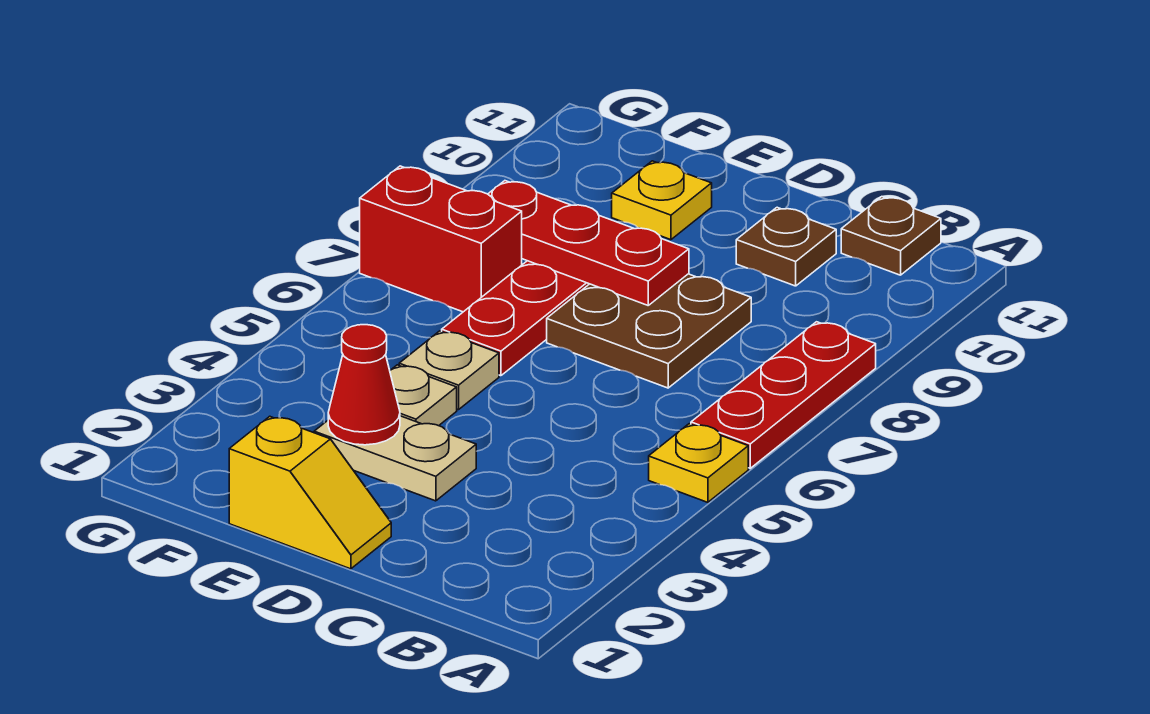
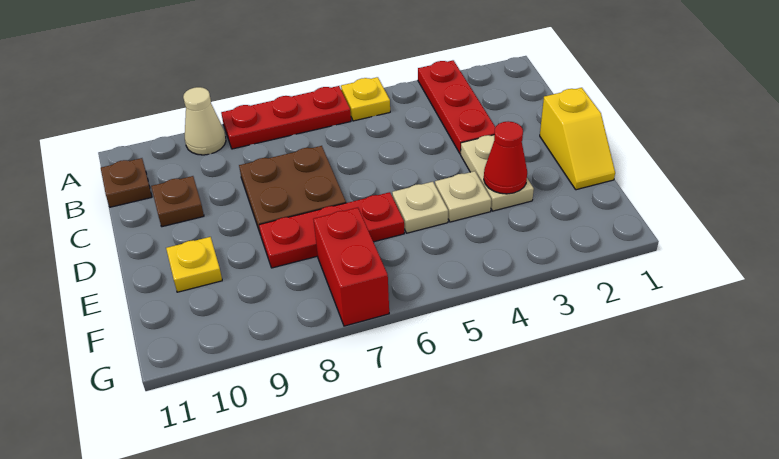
none -> tan 1x1 cone [183,87,226,155]
yellow 1x2 slope [229,416,391,569] -> yellow 1x2 slope turned to [540,88,615,190]
red 1x3 plate [488,181,689,305] -> red 1x3 plate moved to [418,60,495,154]

